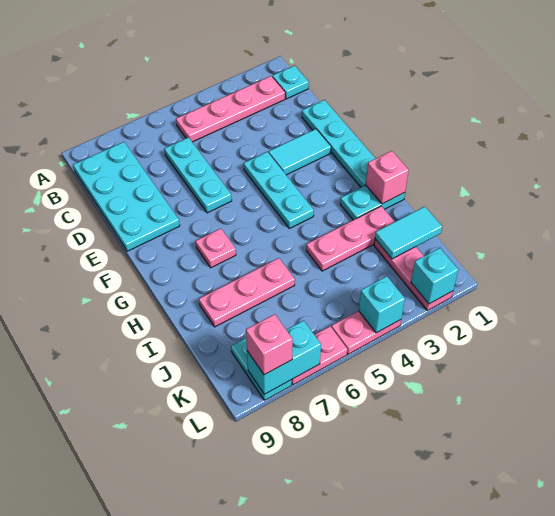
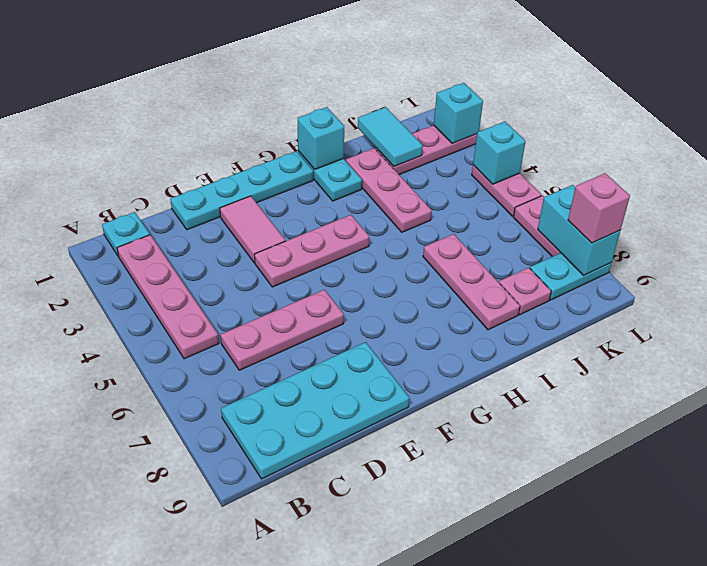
cyan 1x3 plate [165,137,232,213] -> pink 1x3 plate [221,290,344,370]
cyan 1x2 tile [269,129,331,175] -> pink 1x2 tile [220,196,285,263]
cyan 1x3 plate [244,152,314,228] -> pink 1x3 plate [254,215,369,287]
pink 1x1 plate [196,229,236,268] -> pink 1x1 plate moved to [499,268,551,315]
pink 1x1 brick [366,151,409,204] -> cyan 1x1 brick [298,107,344,169]

